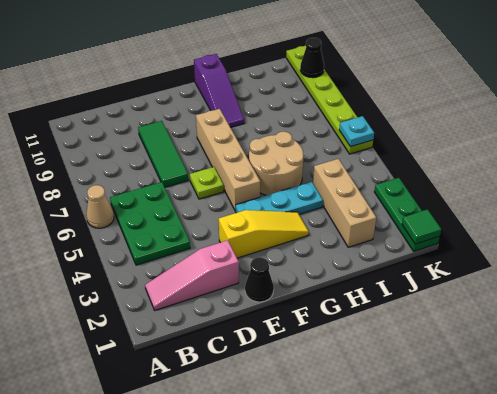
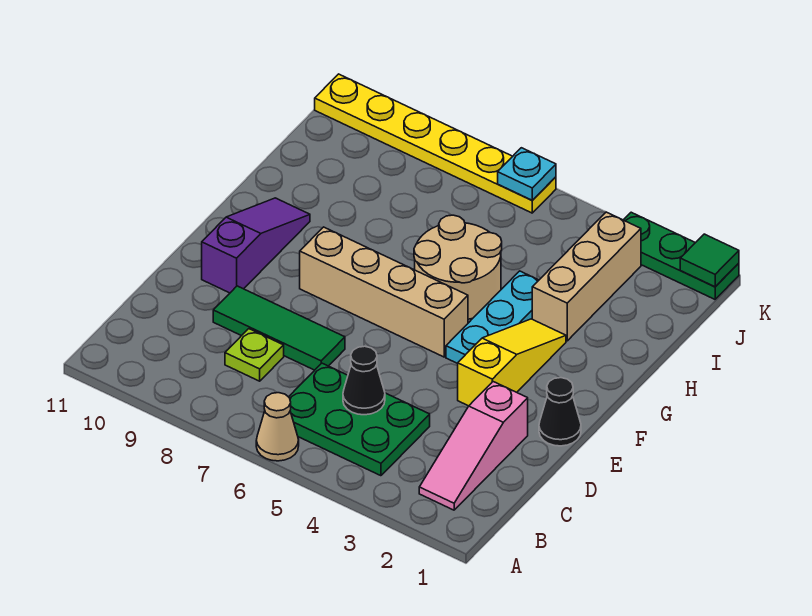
lime 1x1 plate [190,167,224,199] -> lime 1x1 plate moved to [225,329,284,381]
purple 1x3 slope [194,54,244,128] -> purple 1x3 slope turned to [202,198,310,293]
tan 1x3 brick [313,159,376,247] -> tan 1x3 brick turned to [532,212,641,341]
lime 1x6 plate [286,46,373,154] -> yellow 1x6 plate [315,74,556,213]
black 1x1 cone [300,38,324,78] -> black 1x1 cone moved to [343,346,385,415]

